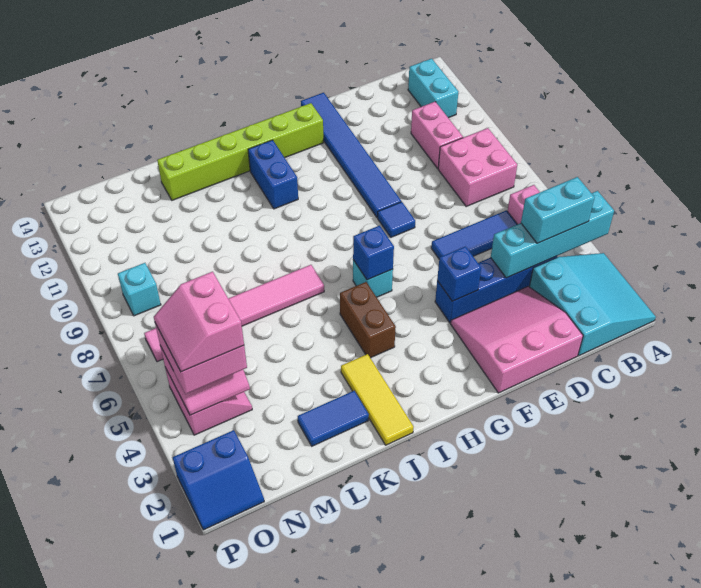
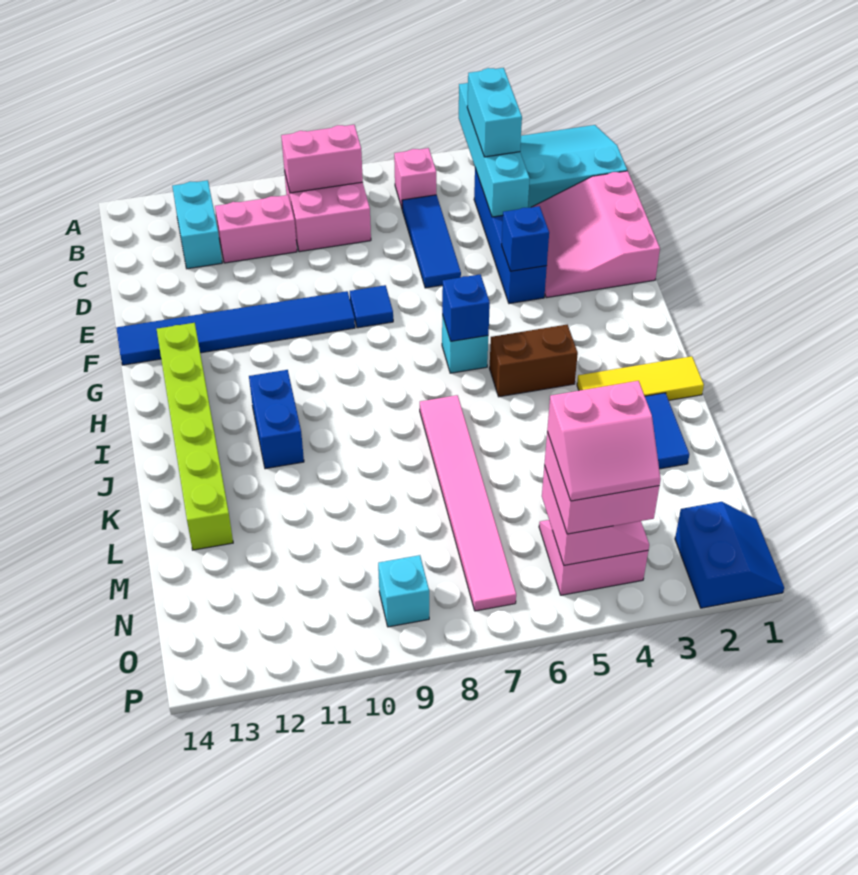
none -> pink 1x2 brick [281,125,363,193]
cyan 1x2 brick [408,59,458,118] -> cyan 1x2 brick turned to [172,180,222,269]
blue 1x2 brick [248,140,298,209] -> blue 1x2 brick turned to [249,370,304,469]

